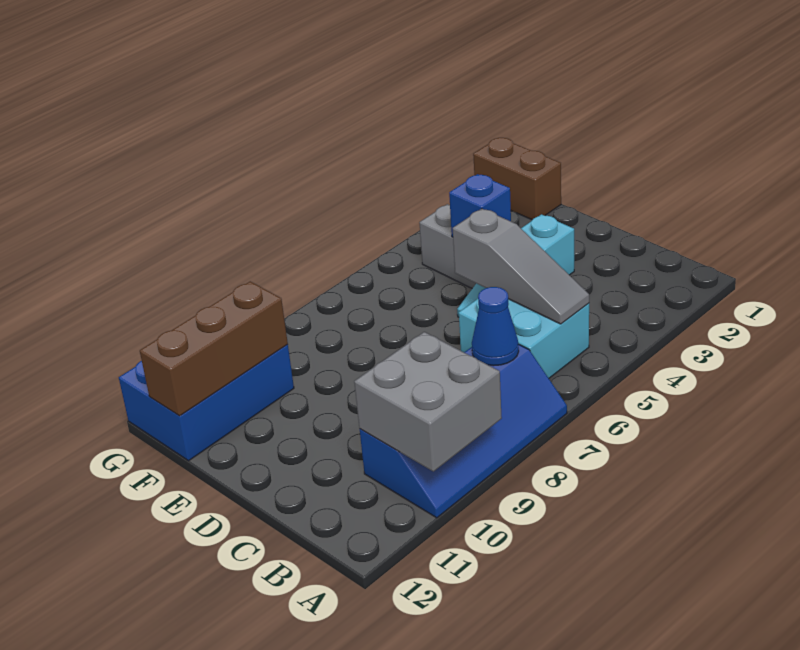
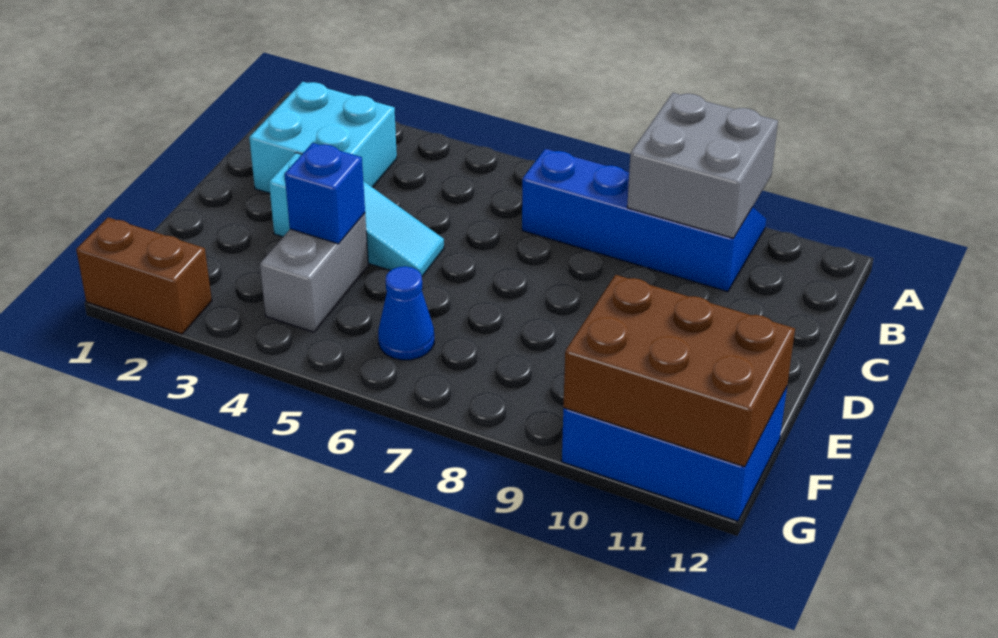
cyan 2x2 brick [459,299,589,378] -> cyan 2x2 brick moved to [249,82,397,194]
grey 1x3 slope [453,209,589,324] -> none
blue 1x1 cone [472,287,519,366] -> blue 1x1 cone moved to [378,266,434,360]
brown 1x2 brick [473,138,561,220] -> brown 1x2 brick turned to [76,217,212,334]
brown 1x3 brick [140,281,288,416] -> brown 2x3 brick [563,275,795,467]

